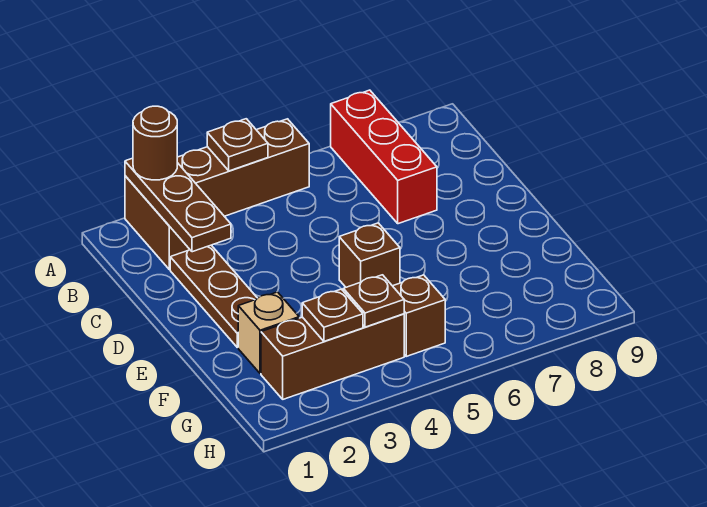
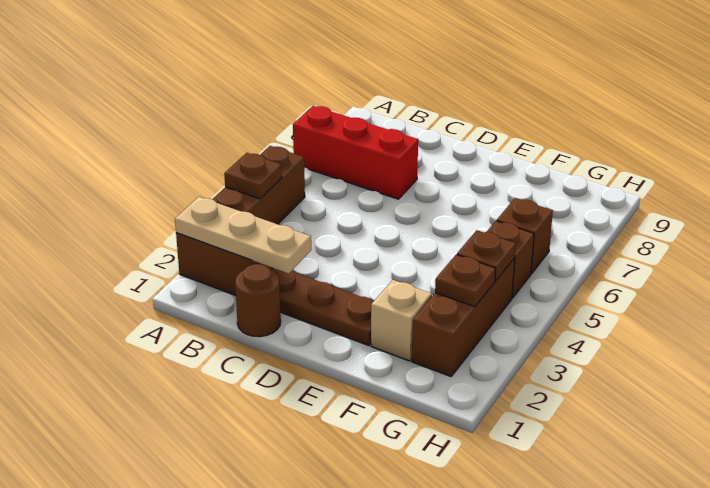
brown 1x3 plate [125,158,231,252] -> tan 1x3 plate [175,197,311,273]
brown 1x1 round brick [133,106,177,180] -> brown 1x1 round brick moved to [235,264,281,337]
brown 1x1 brick [339,223,400,287] -> brown 1x1 brick moved to [497,198,553,274]

